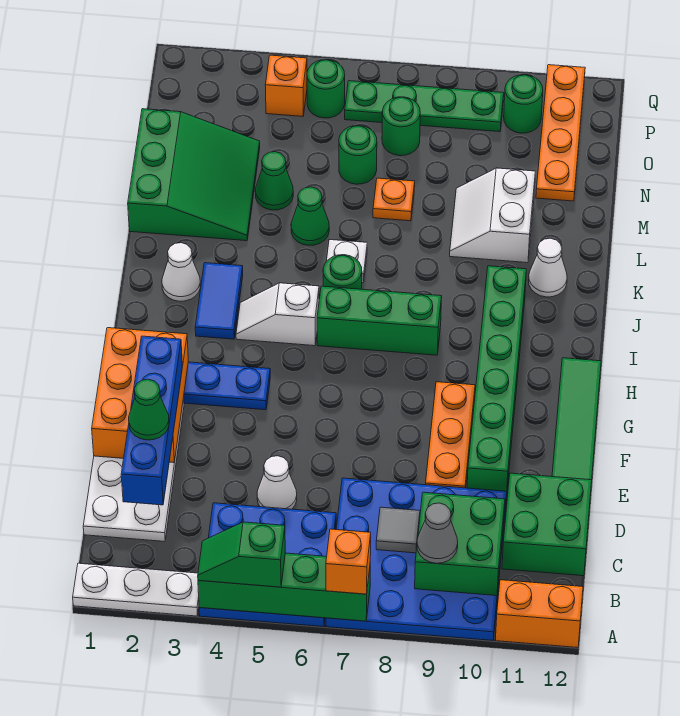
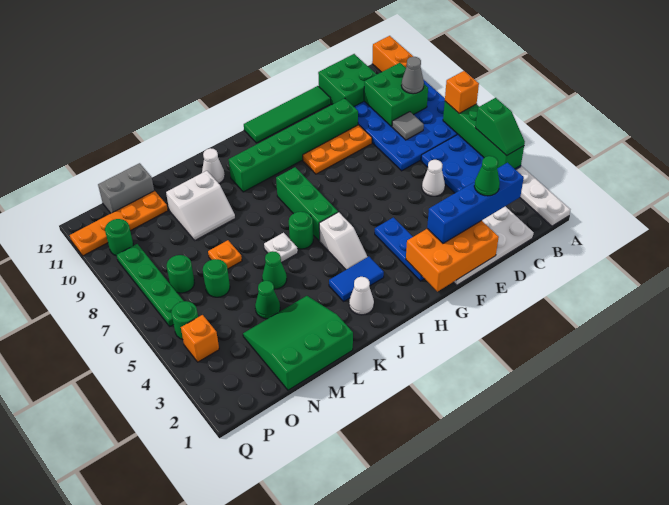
none -> grey 1x2 brick [98,163,154,213]

